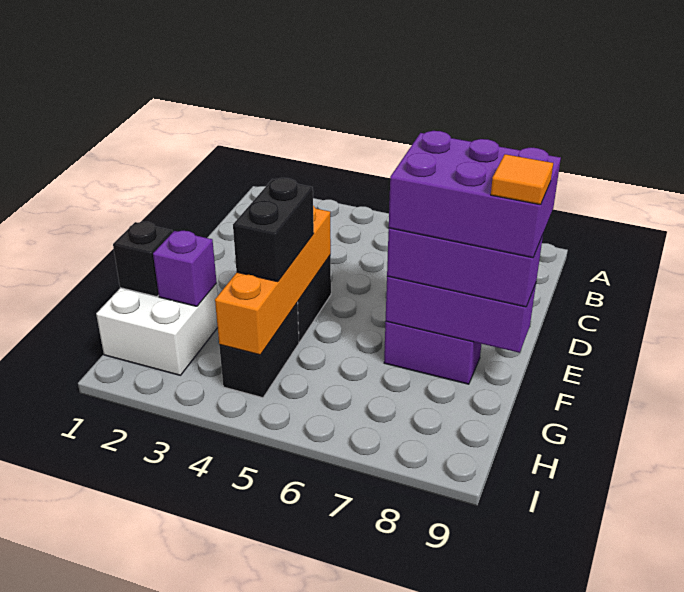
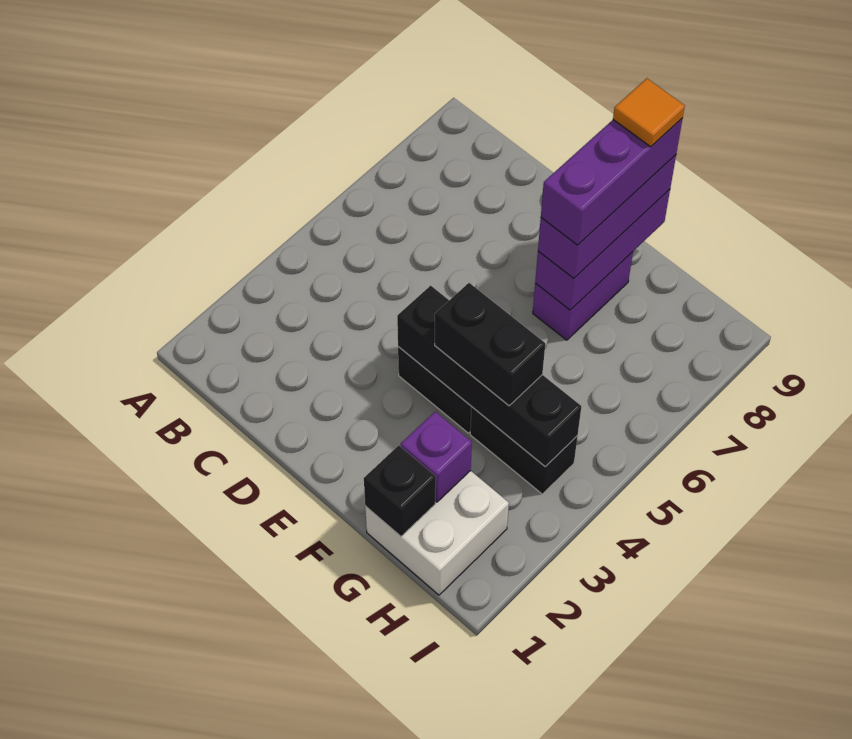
orange 1x4 brick [215,206,331,355] -> black 1x4 brick [397,286,581,467]
purple 2x3 brick [389,131,561,258] -> purple 1x3 brick [541,118,683,245]

